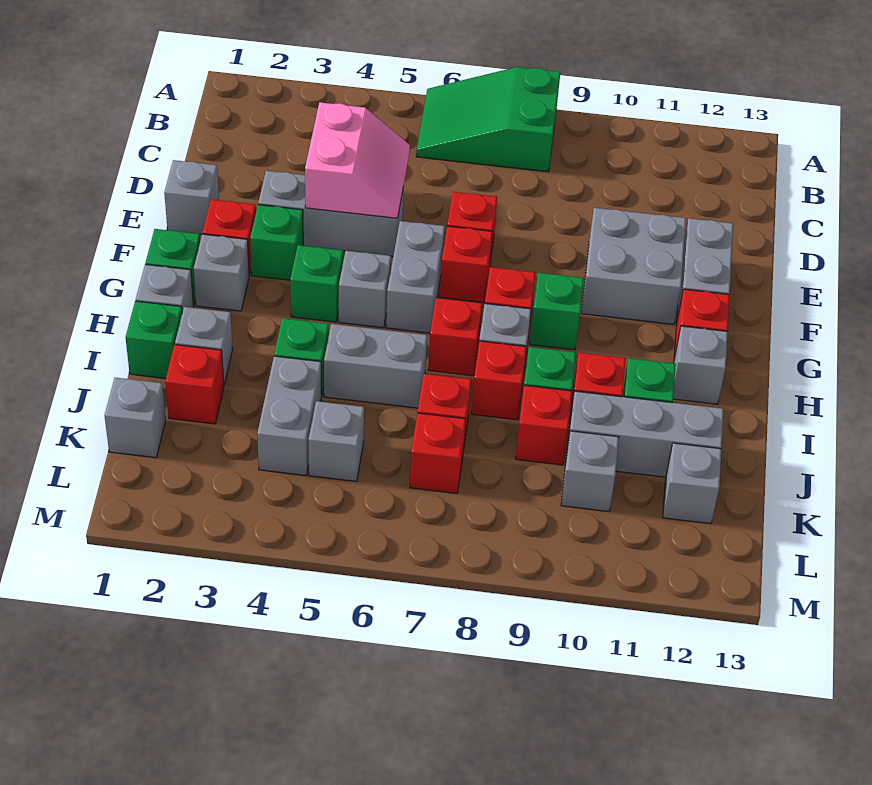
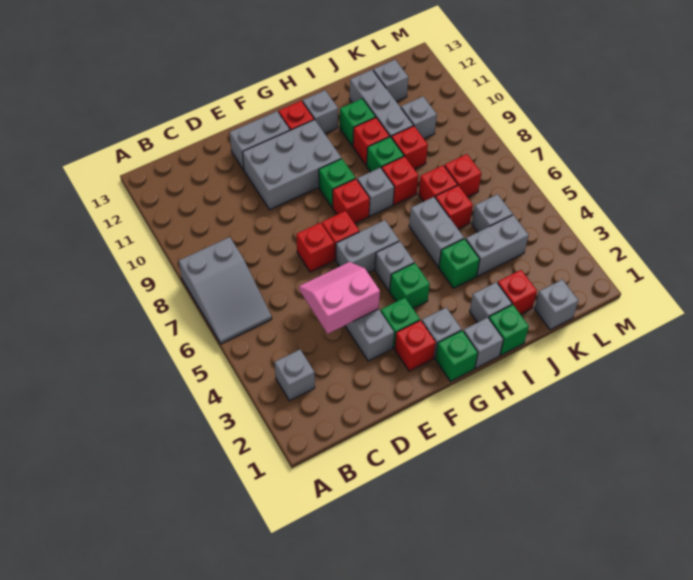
green 2x3 slope [416,67,560,172] -> grey 2x3 slope [179,237,272,344]
grey 1x1 brick [164,160,219,234] -> grey 1x1 brick moved to [275,350,315,401]
grey 2x2 brick [582,208,686,324] -> grey 2x3 brick [243,120,341,210]
red 1x1 brick [428,298,482,376] -> red 1x1 brick moved to [435,185,473,229]

